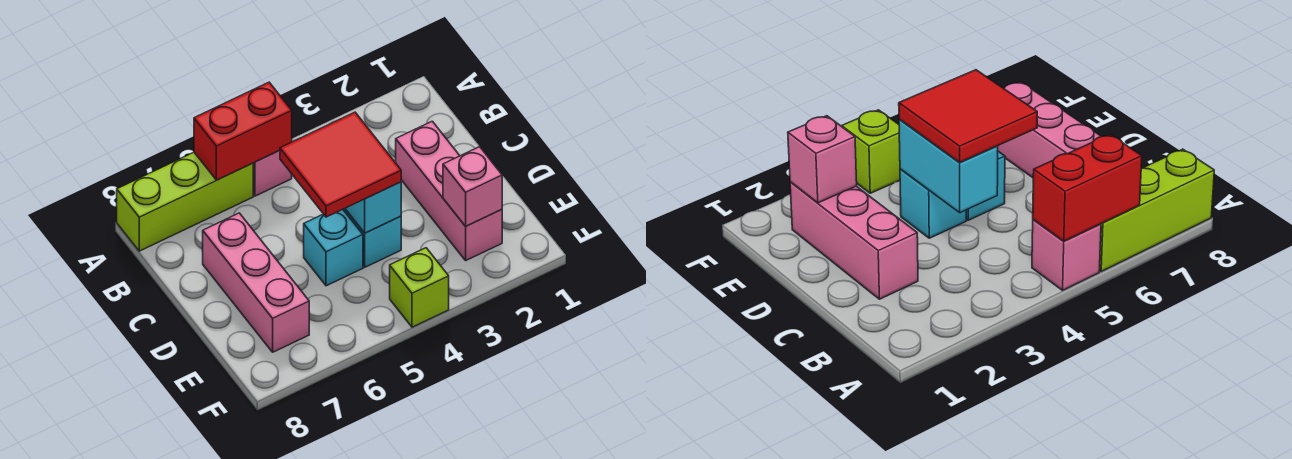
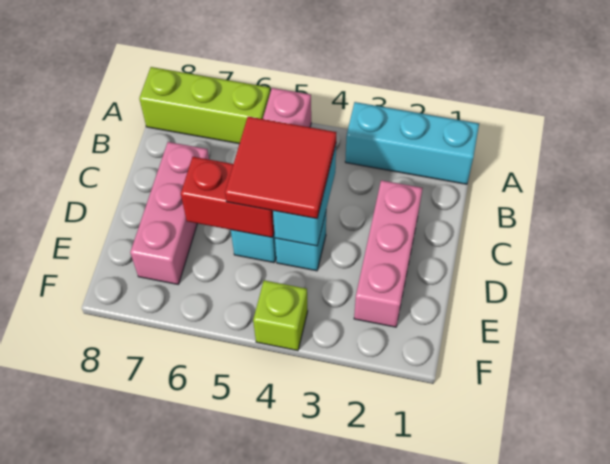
none -> cyan 1x3 brick [345,102,479,184]
red 1x2 brick [194,82,292,180] -> red 1x2 brick moved to [181,157,274,238]
pink 1x1 brick [443,147,502,226] -> none

